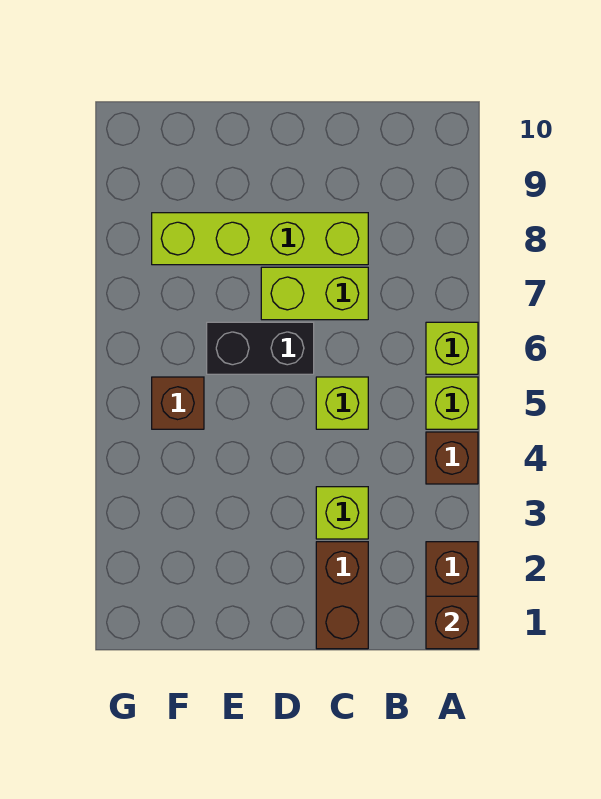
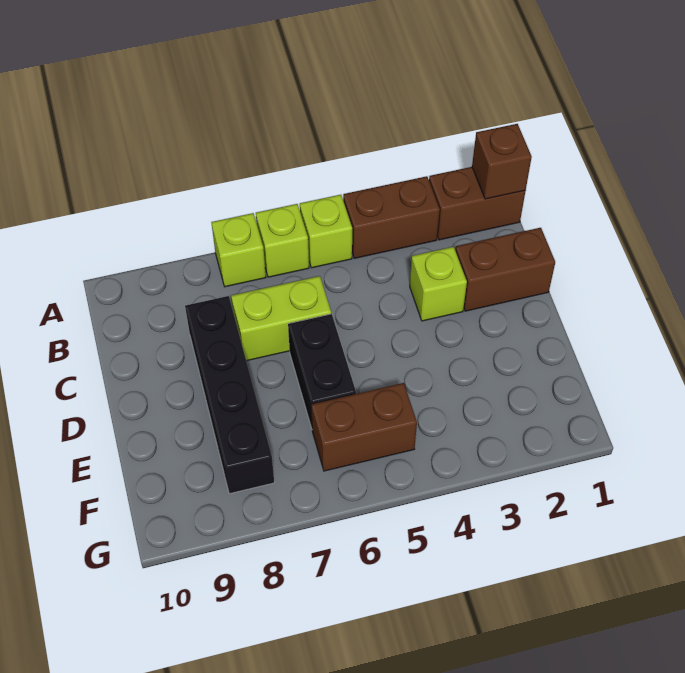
brown 1x1 brick [426,432,478,484] -> brown 1x2 brick [343,176,440,258]
lime 1x1 brick [316,377,368,429] -> lime 1x1 brick moved to [211,213,266,287]
lime 1x2 brick [261,267,368,320] -> lime 1x2 brick turned to [231,276,331,361]
lime 1x4 brick [152,213,368,265] -> black 1x4 brick [185,296,274,494]
brown 1x1 brick [152,377,204,429] -> brown 1x2 brick [311,383,417,471]

